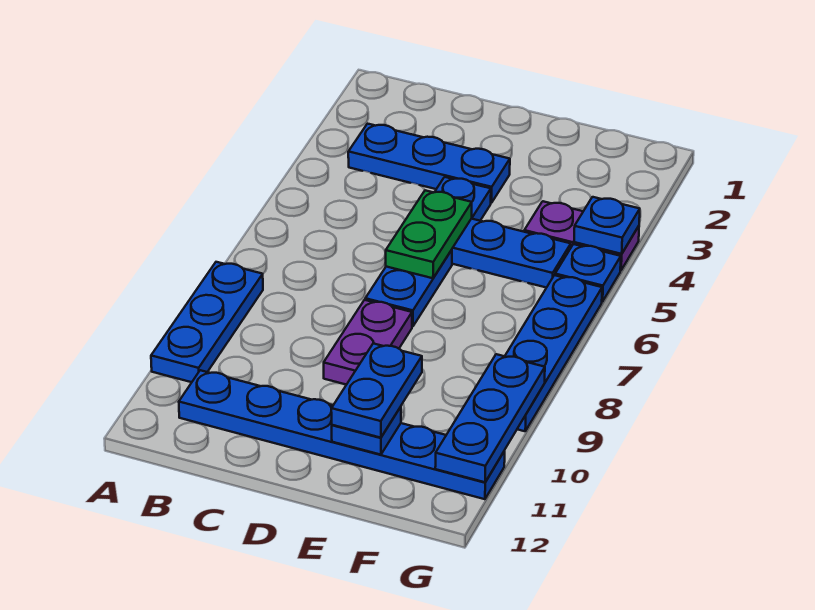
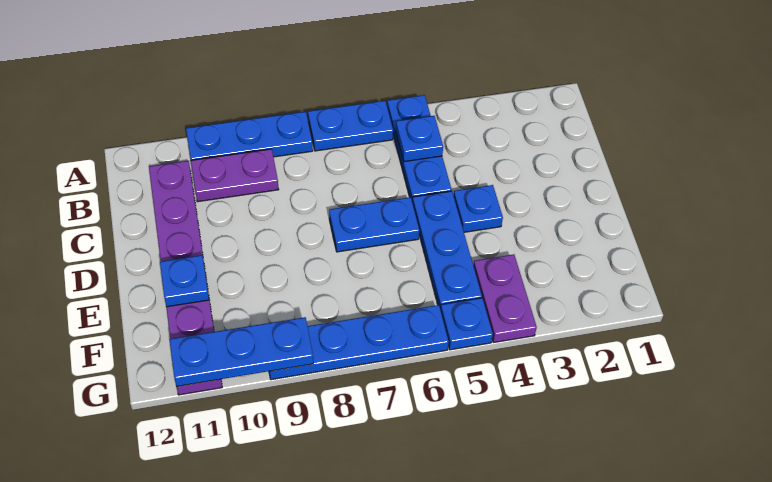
blue 1x3 plate [348,124,510,203] -> blue 1x3 plate moved to [387,95,452,201]
blue 1x6 plate [179,370,505,499] -> purple 1x6 plate [149,161,222,395]
green 1x2 plate [386,190,472,278] -> none
purple 1x2 plate [324,300,412,385] -> purple 1x2 plate moved to [191,149,279,202]
blue 1x2 plate [331,343,422,438] -> blue 1x2 plate moved to [308,101,393,151]
blue 1x1 plate [574,197,640,254] -> blue 1x1 plate moved to [396,116,443,162]

